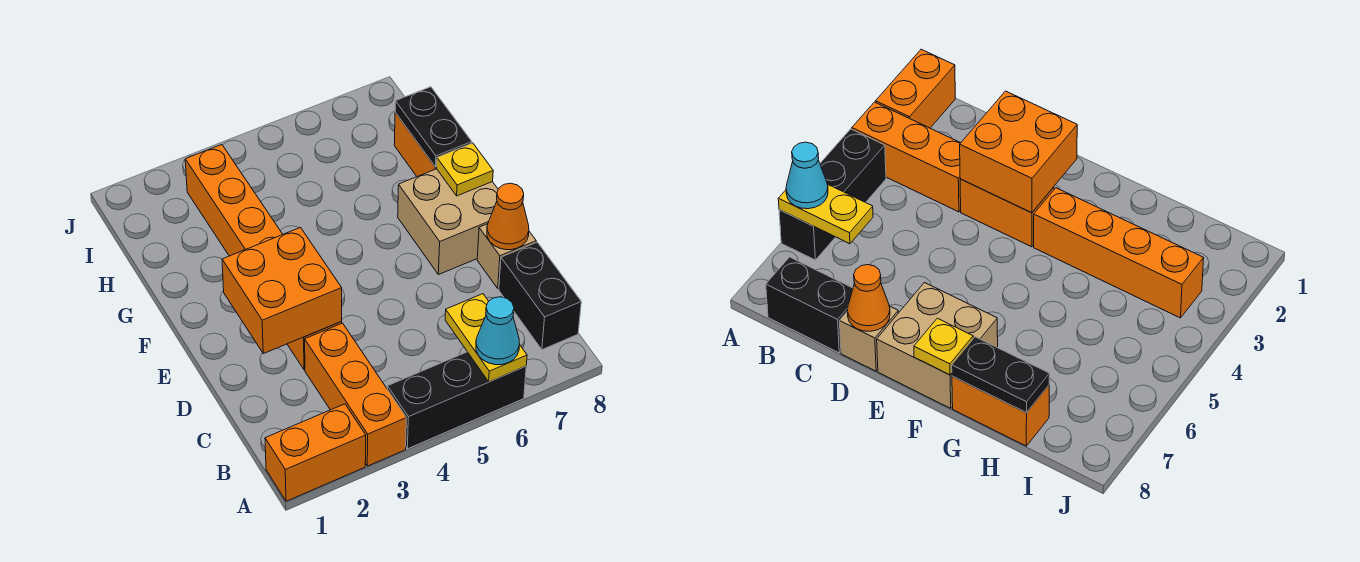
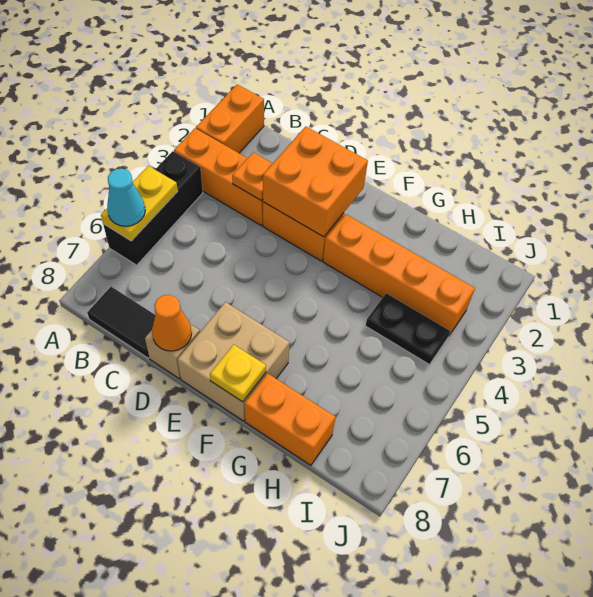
yellow 1x2 plate [445,294,527,382] -> yellow 1x2 plate turned to [101,166,178,241]
black 1x2 brick [499,242,581,350] -> black 1x2 tile [87,287,155,358]
none -> orange 1x1 plate [232,152,273,201]
black 1x2 plate [395,87,472,167] -> black 1x2 plate moved to [366,293,450,365]

